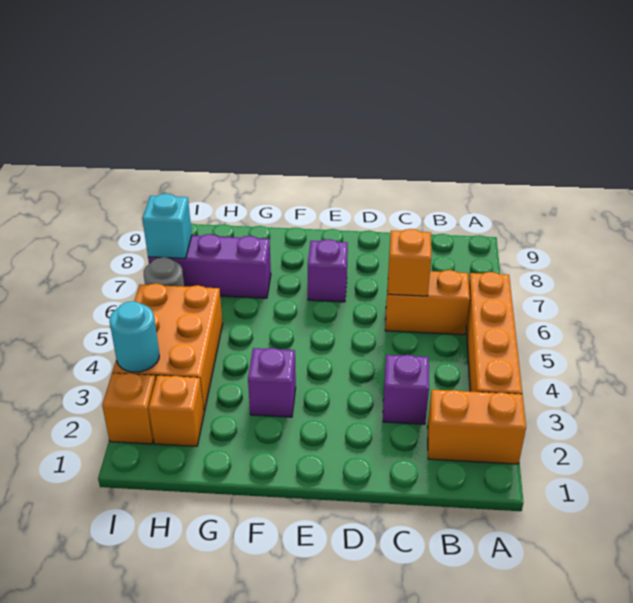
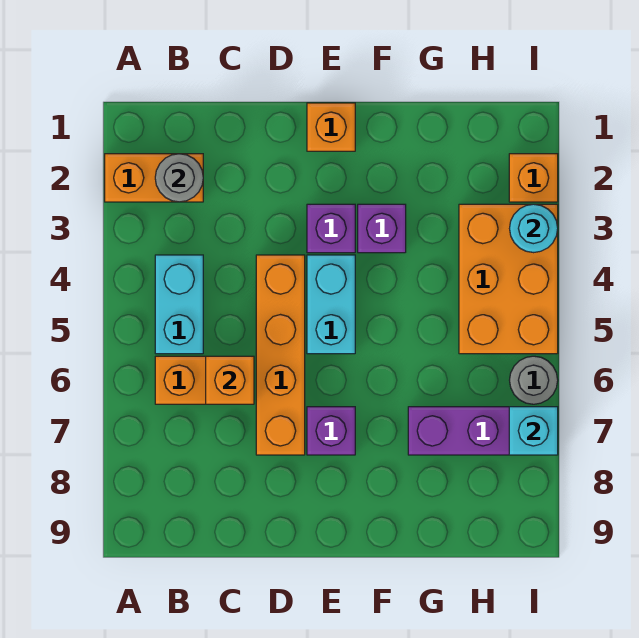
orange 1x4 brick [466,272,522,394] -> orange 1x4 brick moved to [256,255,305,455]
none -> grey 1x1 round brick [155,154,203,202]
none -> cyan 1x2 brick [155,255,203,354]
purple 1x1 brick [383,355,429,424] -> purple 1x1 brick moved to [307,204,355,253]
none -> cyan 1x2 brick [307,255,355,354]
orange 1x1 brick [149,375,204,446] -> orange 1x1 brick moved to [307,103,355,151]

